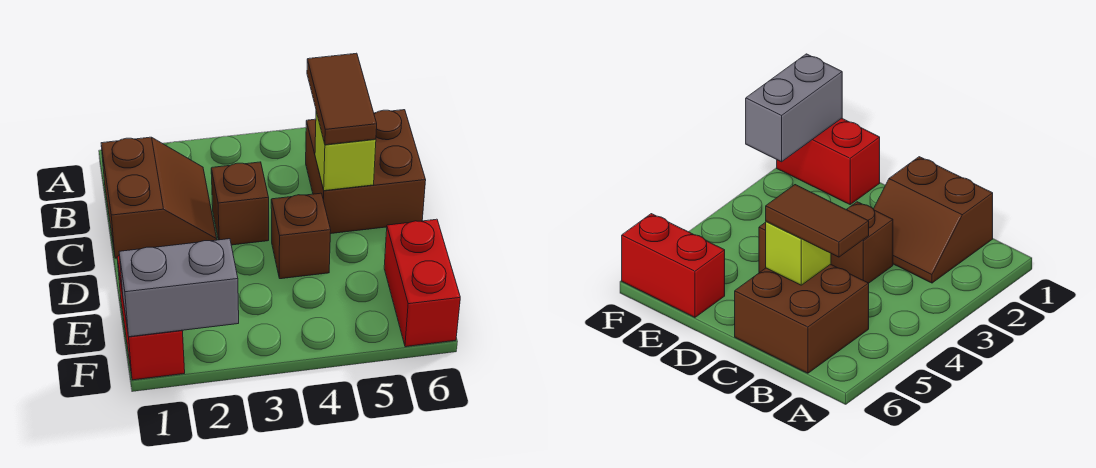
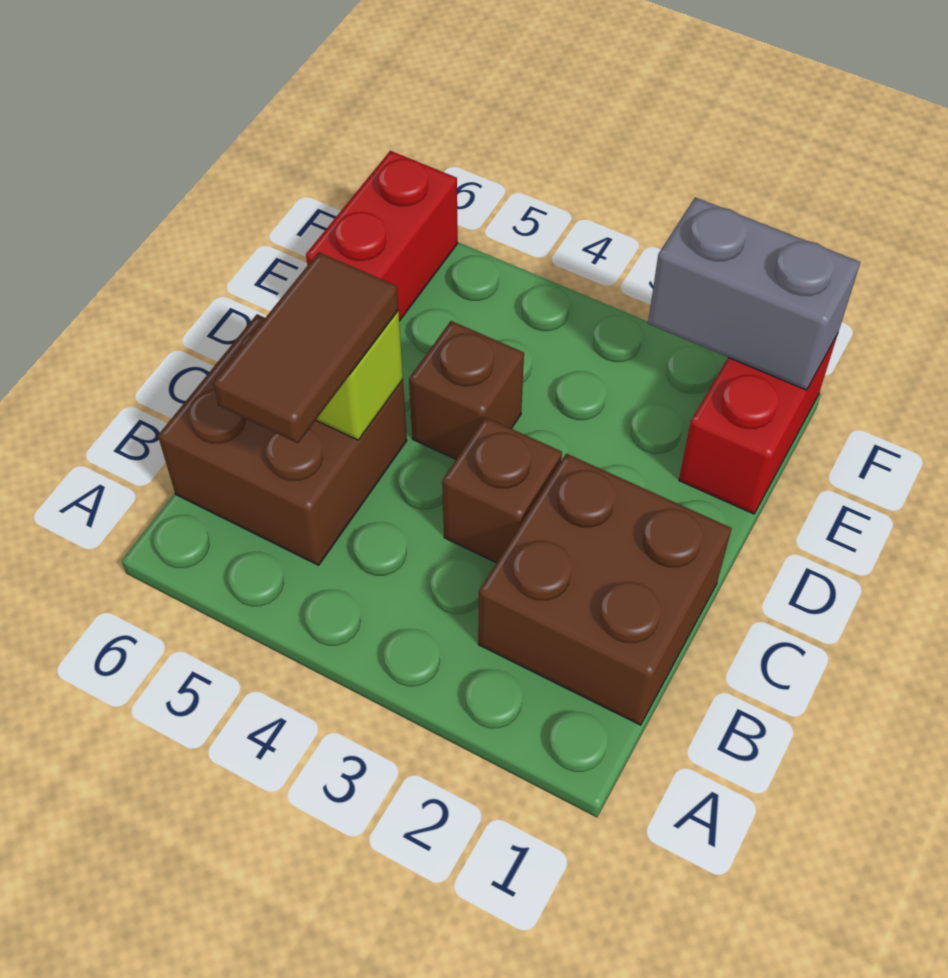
brown 2x2 slope [101,137,217,258] -> brown 2x2 brick [478,454,732,725]

